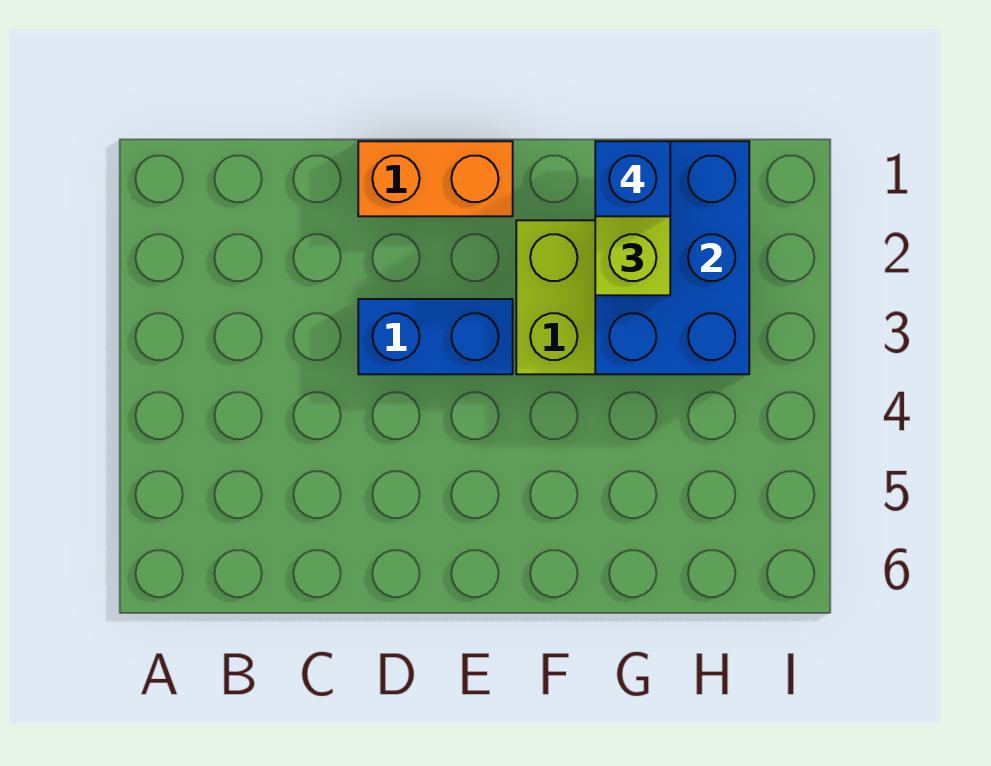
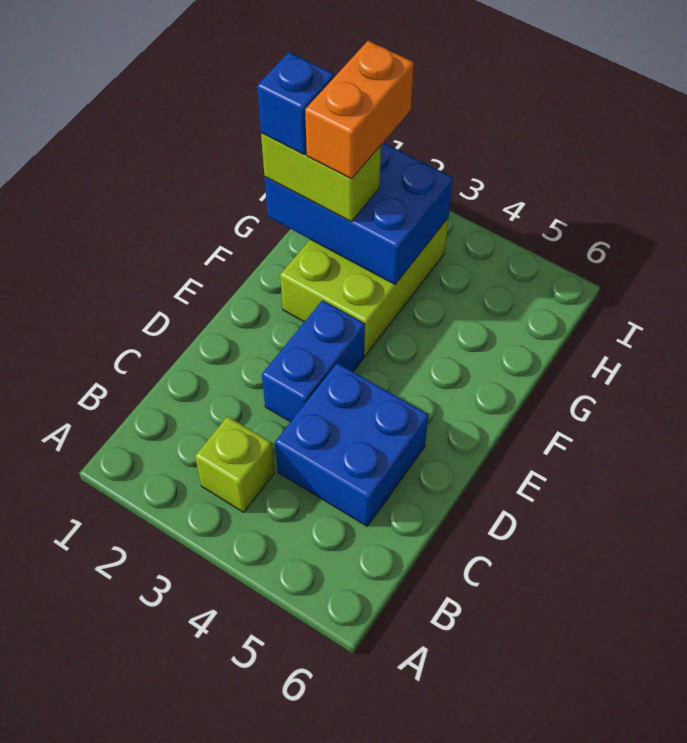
none -> lime 1x1 brick [195,416,274,512]
none -> blue 2x2 brick [275,363,428,526]
orange 1x2 brick [358,141,513,216] -> orange 1x2 brick moved to [305,41,414,179]

